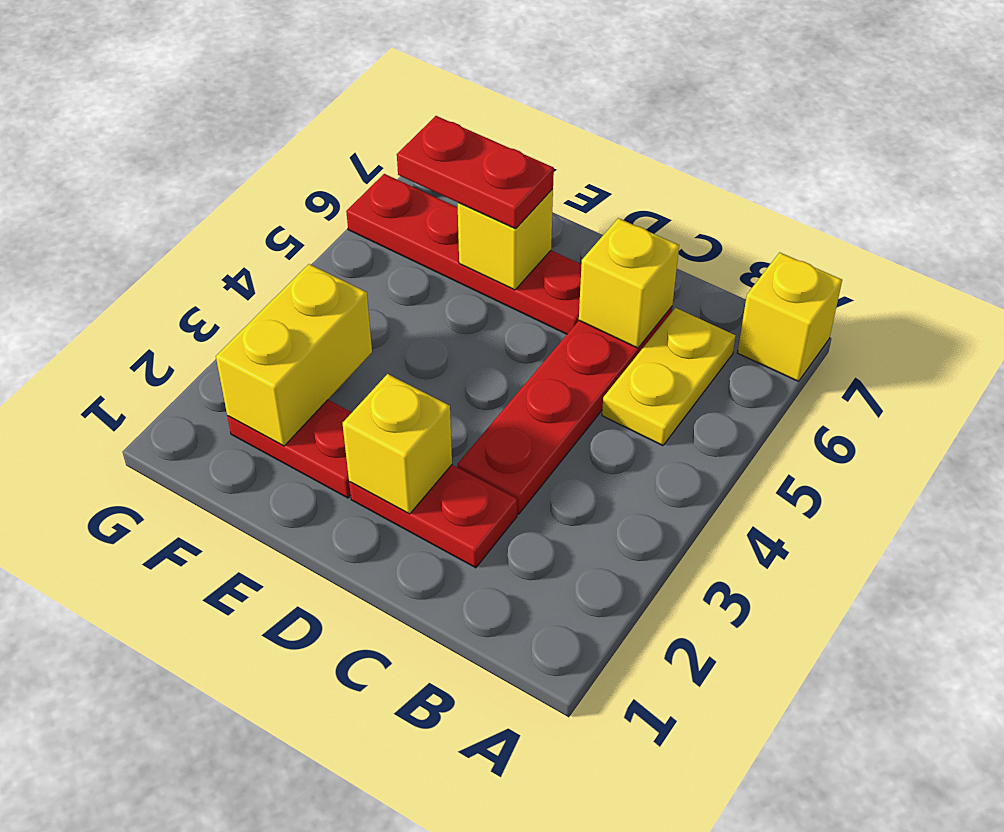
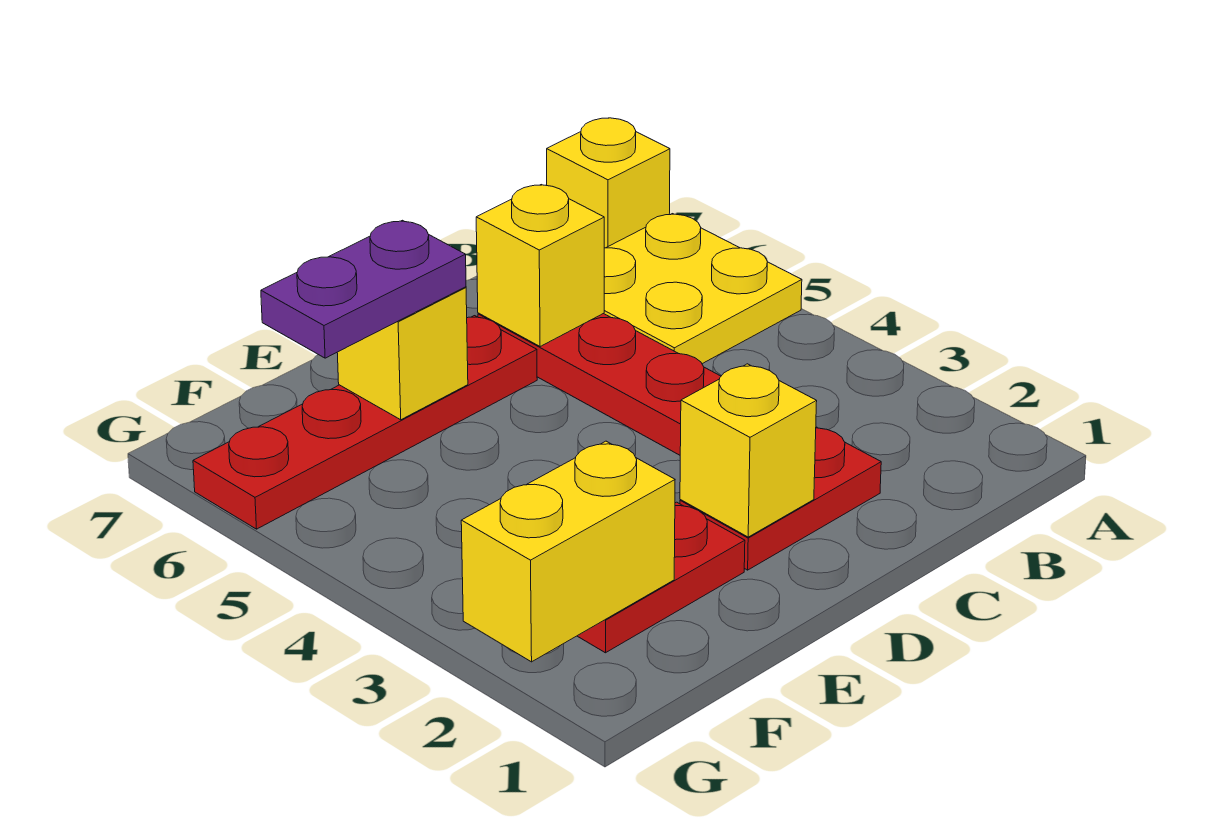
yellow 1x2 plate [602,308,736,446] -> yellow 2x2 plate [604,214,802,364]
red 1x2 plate [397,116,554,229] -> purple 1x2 plate [261,220,466,358]
yellow 1x2 brick [216,264,372,446] -> yellow 1x2 brick turned to [461,441,675,662]

